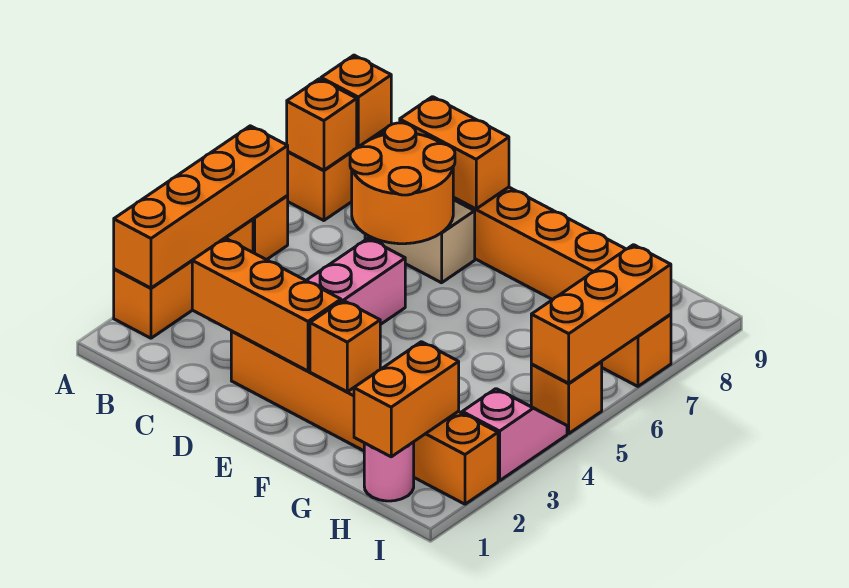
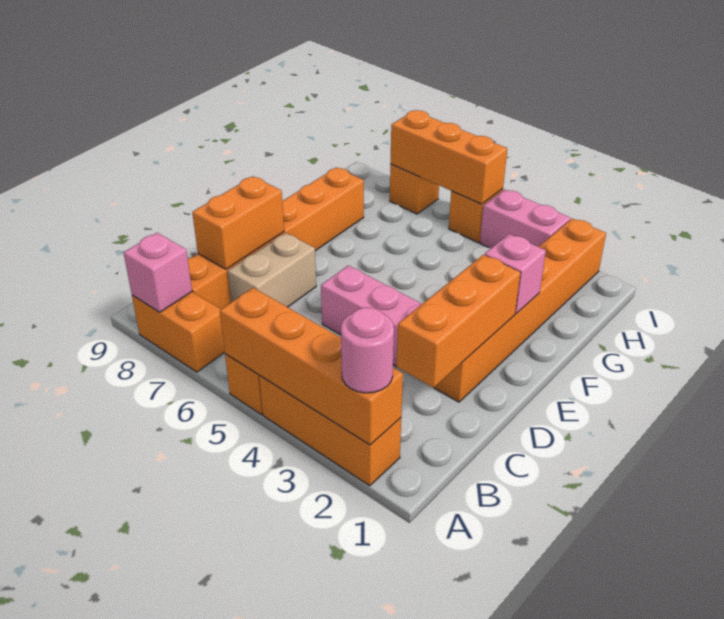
orange 1x1 brick [287,79,357,170] -> none
orange 1x1 brick [321,55,391,147] -> pink 1x1 brick [124,233,192,312]
orange 2x2 round brick [350,123,455,244] -> none
orange 1x1 brick [310,300,380,392] -> pink 1x1 brick [485,234,546,313]
pink 1x1 round brick [364,442,414,501] -> pink 1x1 round brick moved to [341,307,394,393]
orange 1x2 brick [354,342,459,457] -> none
pink 1x2 slope [462,389,567,481] -> pink 1x2 brick [480,189,570,248]

